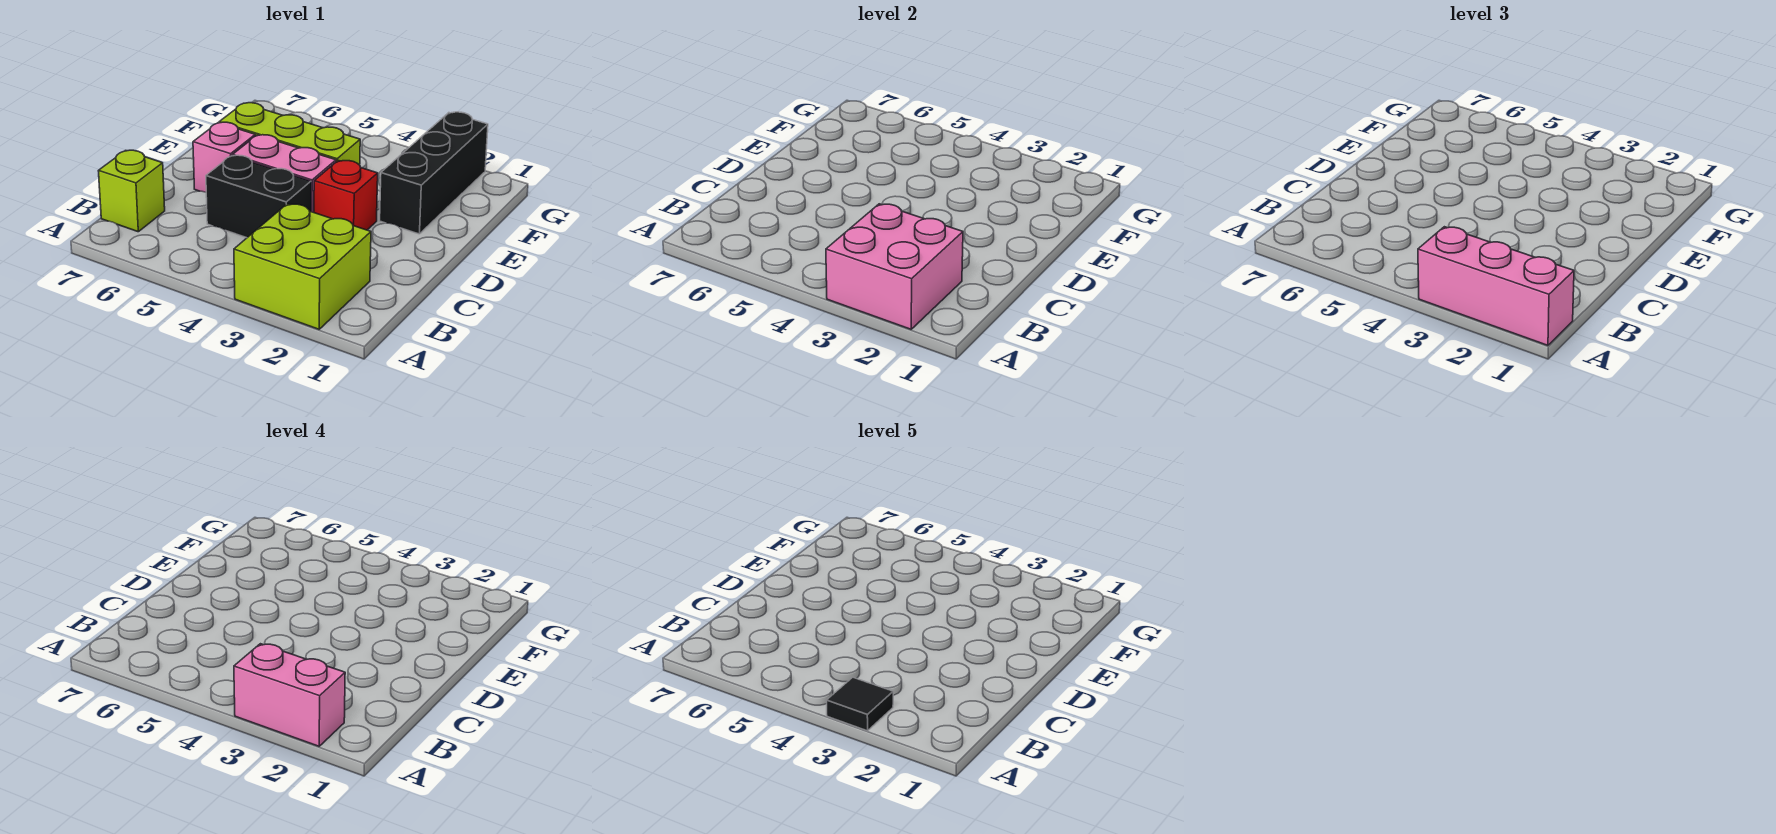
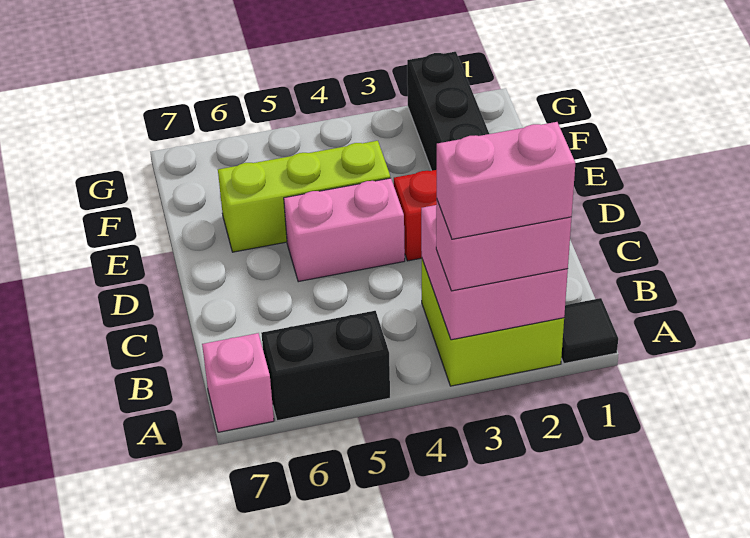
pink 1x3 brick [1418,227,1574,345] -> pink 1x2 brick [436,201,572,291]
black 1x1 tile [827,677,893,731] -> black 1x1 tile moved to [561,298,618,364]
lime 1x1 brick [99,150,165,232] -> none
black 1x2 brick [206,155,311,238] -> black 1x2 brick moved to [261,311,390,421]
pink 1x1 brick [193,122,255,192] -> pink 1x1 brick moved to [202,333,274,432]

